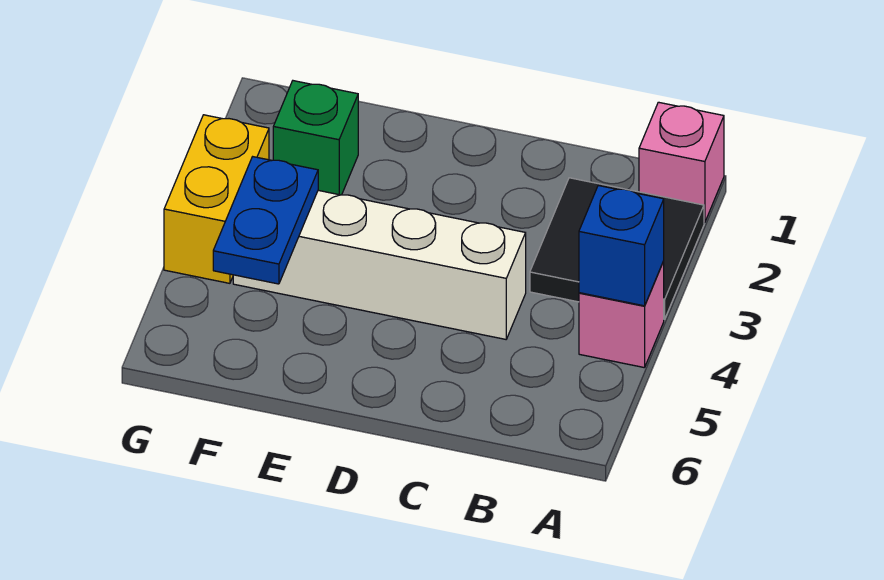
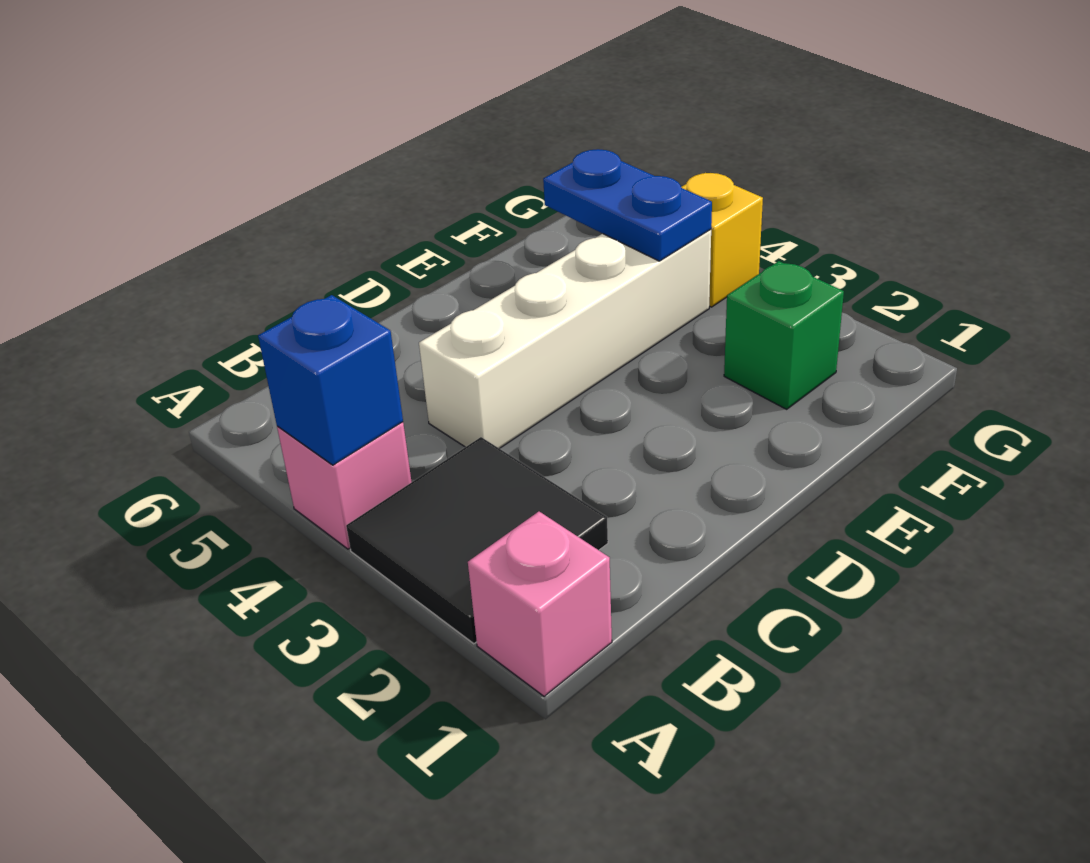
yellow 1x2 brick [164,115,269,283] -> yellow 1x1 brick [681,173,763,307]

